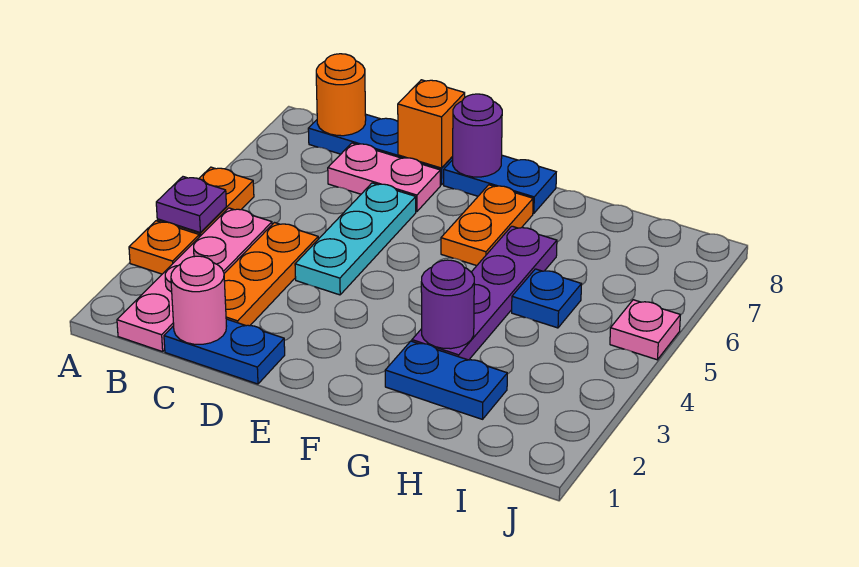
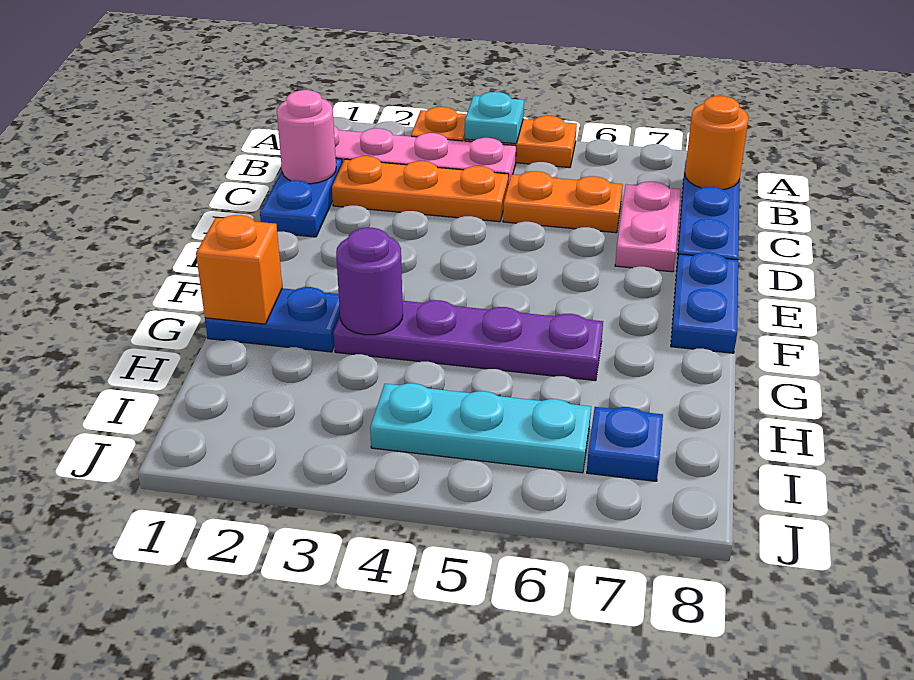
purple 1x1 plate [156,177,226,232] -> cyan 1x1 plate [465,92,524,144]
cyan 1x3 plate [295,183,416,295] -> cyan 1x3 plate moved to [370,383,591,473]
orange 1x1 brick [398,80,465,168] -> orange 1x1 brick moved to [196,215,282,324]
purple 1x1 round brick [453,94,502,177] -> none
orange 1x2 plate [441,185,533,266] -> orange 1x2 plate moved to [503,171,623,233]
blue 1x2 plate [385,341,507,419] -> blue 1x2 plate turned to [205,287,340,352]
blue 1x1 plate [512,269,581,328] -> blue 1x1 plate moved to [587,407,663,481]
pink 1x1 plate [610,300,680,360] -> none

